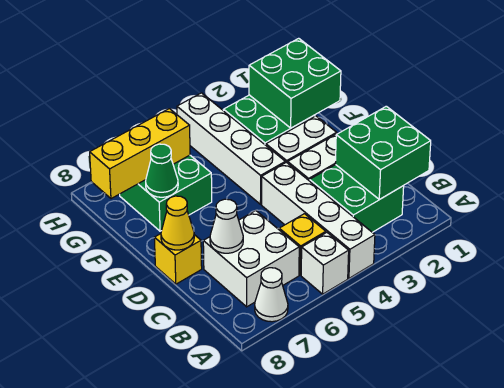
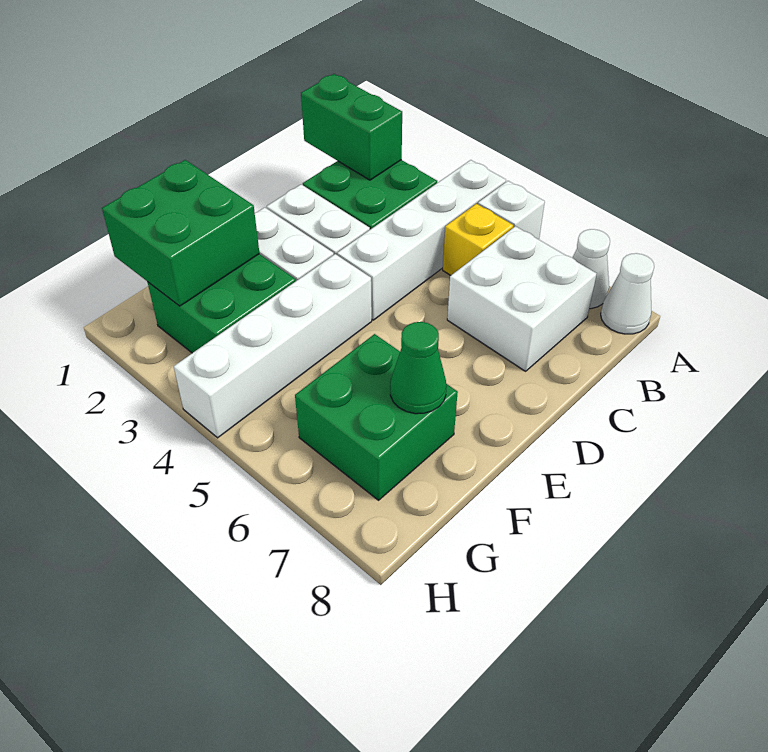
green 2x2 brick [335,106,431,200] -> green 1x2 brick [301,74,402,180]
white 1x1 cone [210,199,243,253] -> white 1x1 cone moved to [601,253,654,334]
yellow 1x1 brick [154,234,202,284] -> none
yellow 1x1 cone [161,196,194,250] -> none
yellow 1x3 brick [90,109,190,199] -> none

